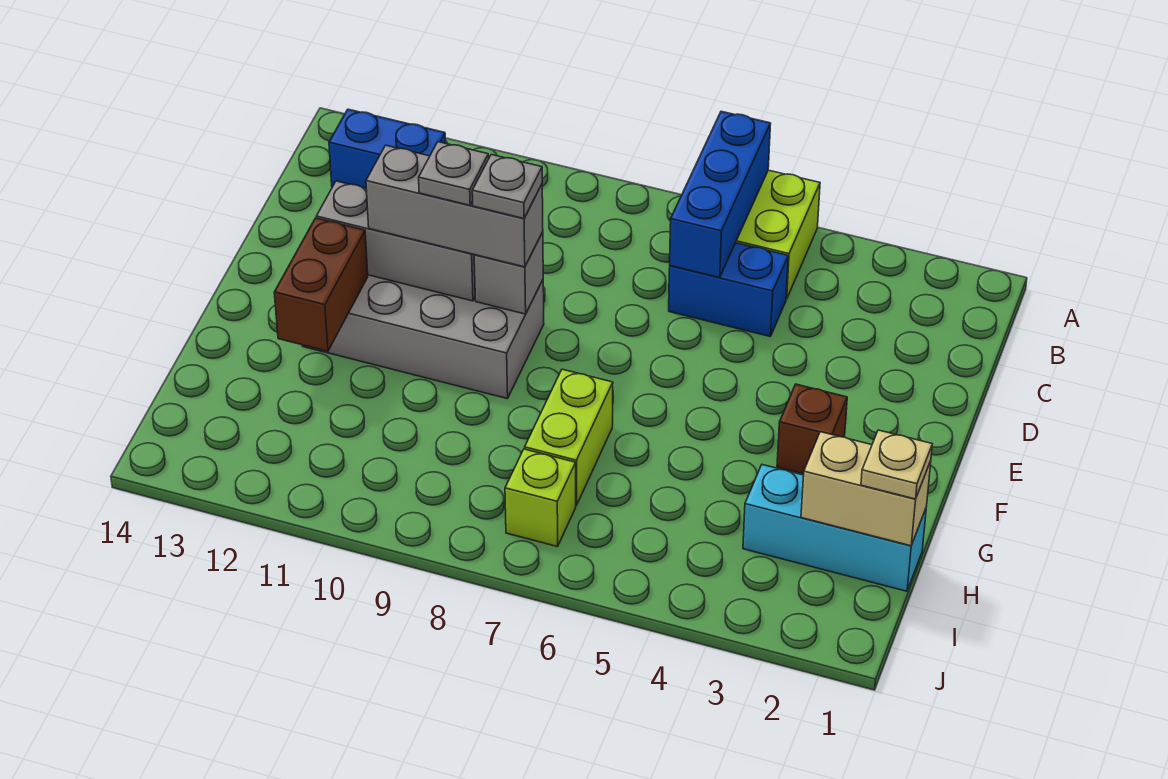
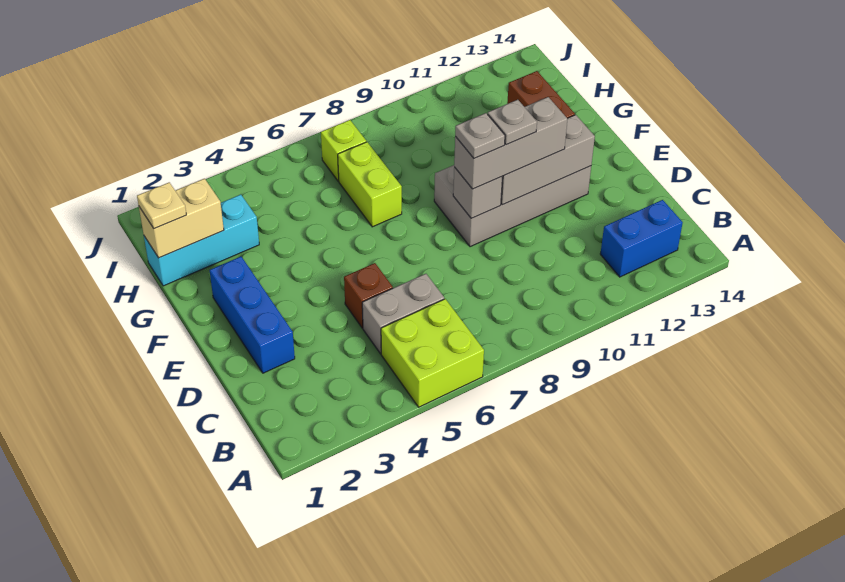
blue 1x3 brick [670,111,771,278] -> blue 1x3 brick moved to [210,257,295,373]
blue 1x2 brick [669,243,788,336] -> grey 1x2 brick [362,274,444,354]
brown 1x1 brick [777,384,847,474] -> brown 1x1 brick moved to [344,263,393,328]

